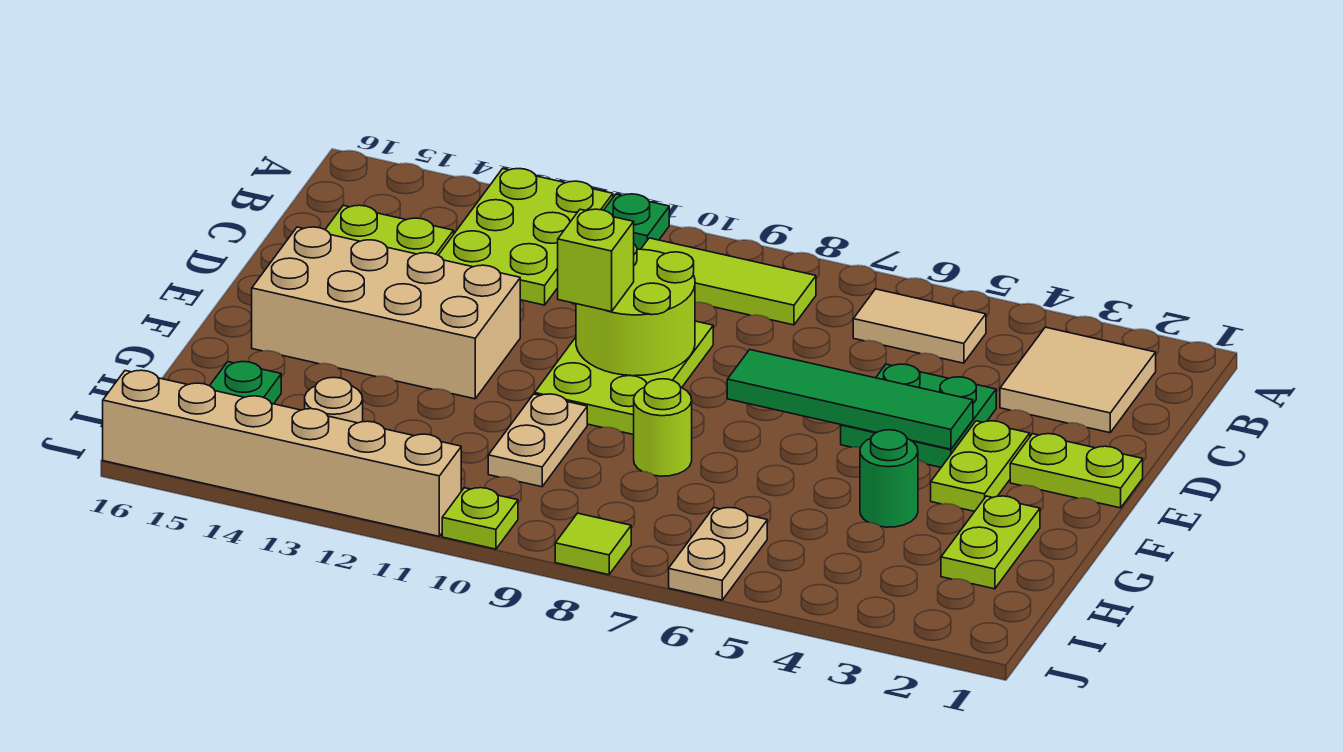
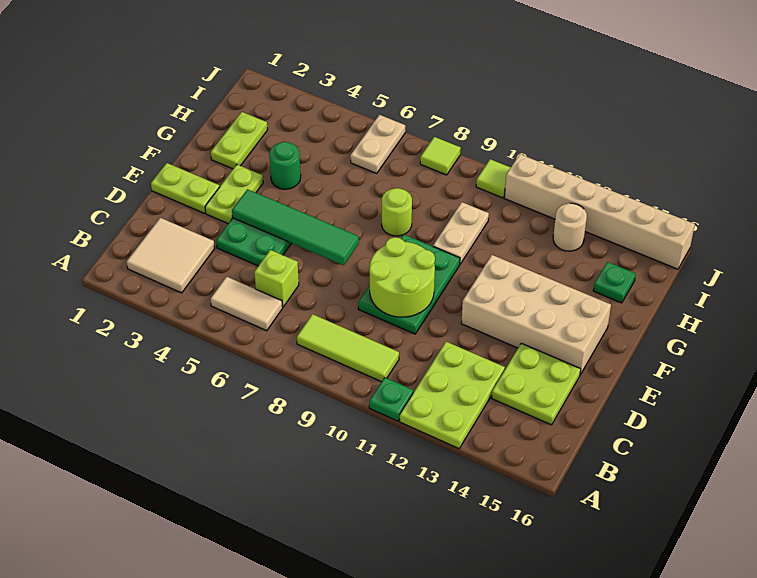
lime 2x3 plate [535,321,713,435] -> green 2x3 plate [358,234,460,334]
lime 1x1 brick [558,209,634,312] -> lime 1x1 brick moved to [254,250,299,307]
lime 1x1 plate [442,488,518,549] -> lime 1x1 tile [476,159,511,198]

